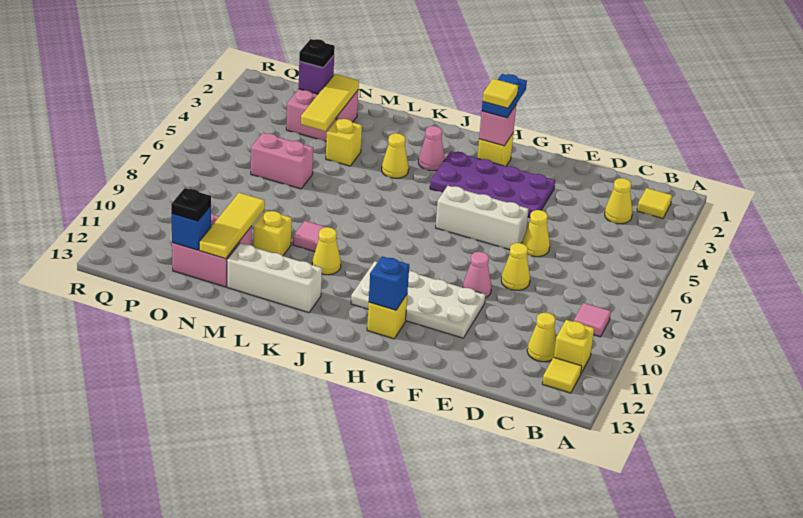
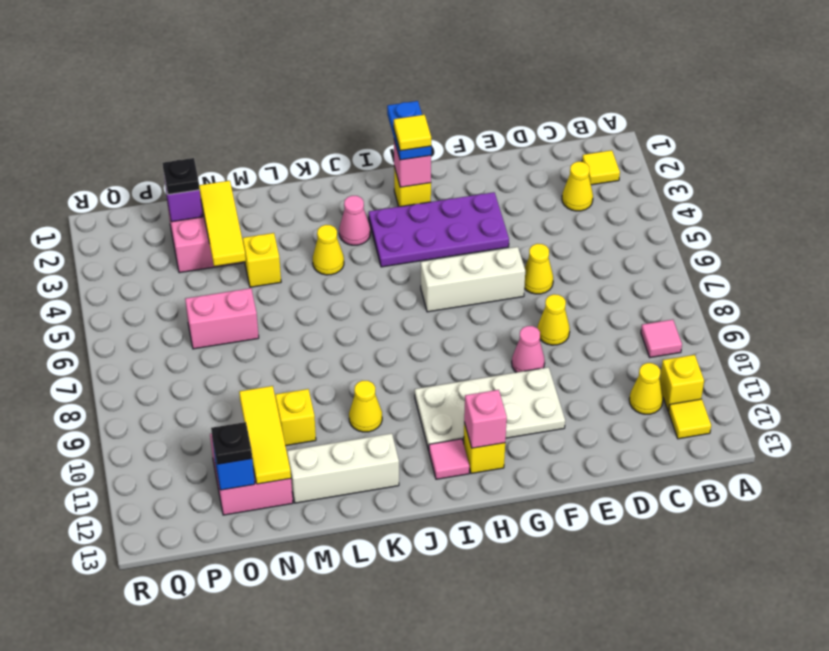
blue 1x1 brick [369,256,409,310] -> pink 1x1 brick [464,390,507,448]
pink 1x1 tile [293,221,326,252] -> pink 1x1 tile moved to [429,439,469,479]

